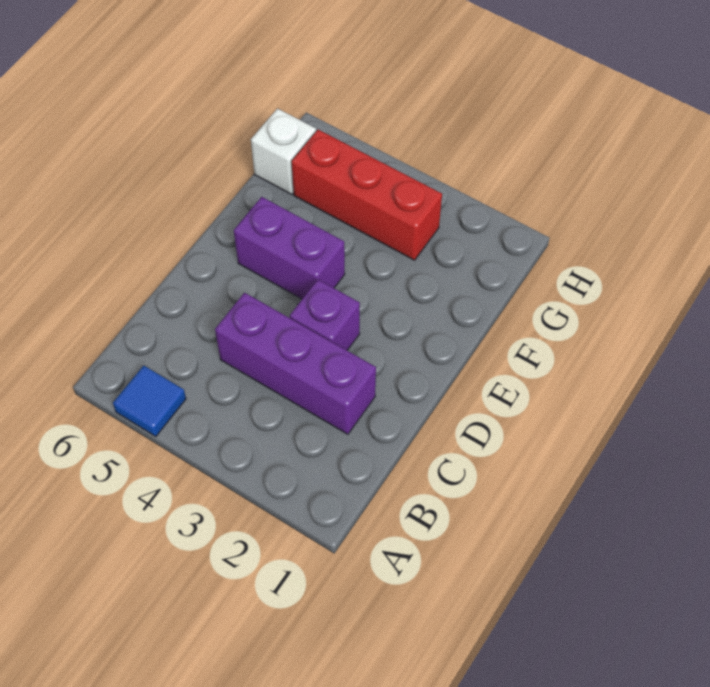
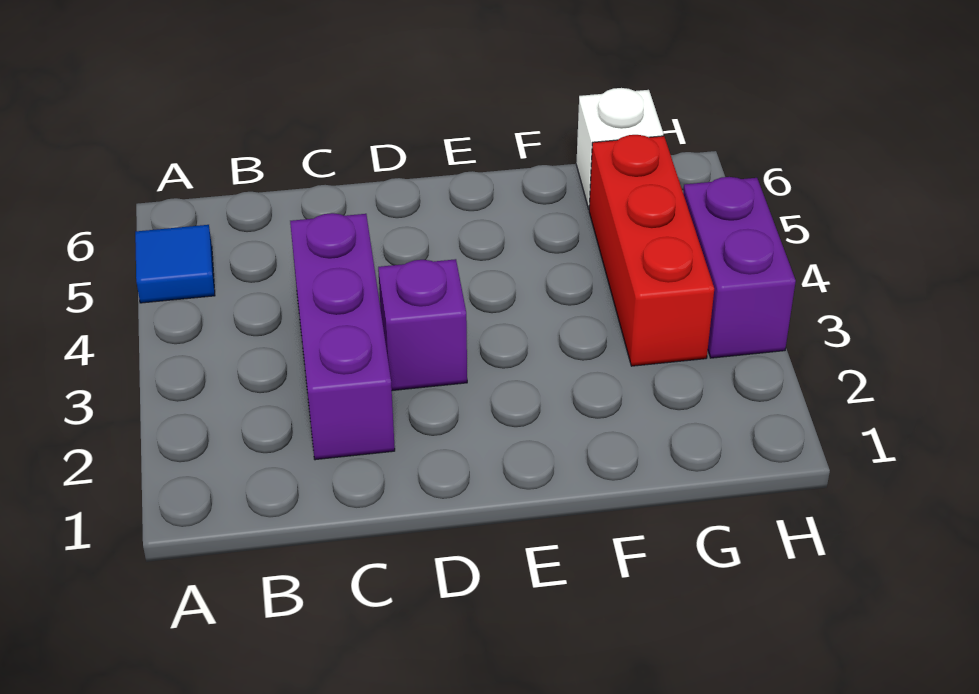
purple 1x2 brick [234,197,345,299] -> purple 1x2 brick moved to [683,177,796,358]

